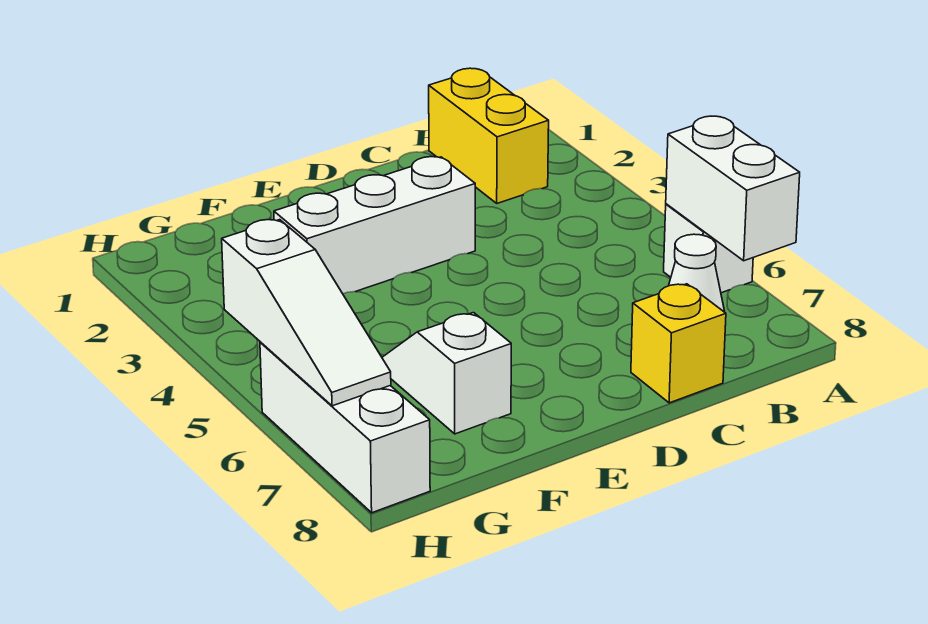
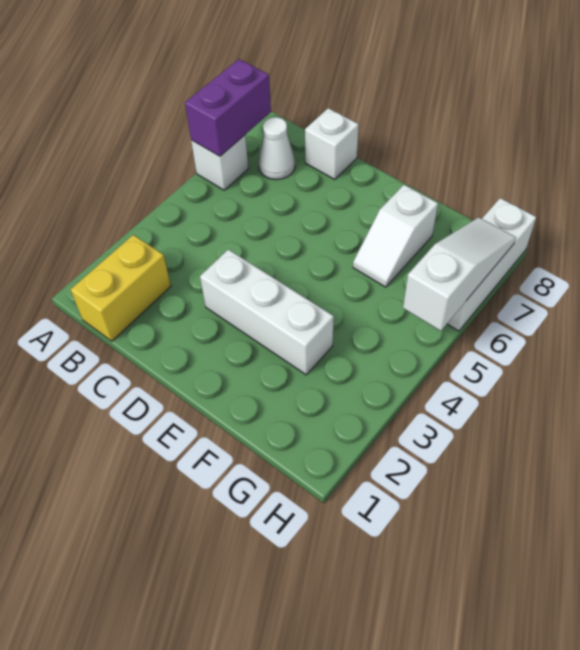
white 1x2 brick [666,116,800,261] -> purple 1x2 brick [185,59,271,156]
yellow 1x1 brick [631,284,726,403] -> white 1x1 brick [305,108,359,179]

